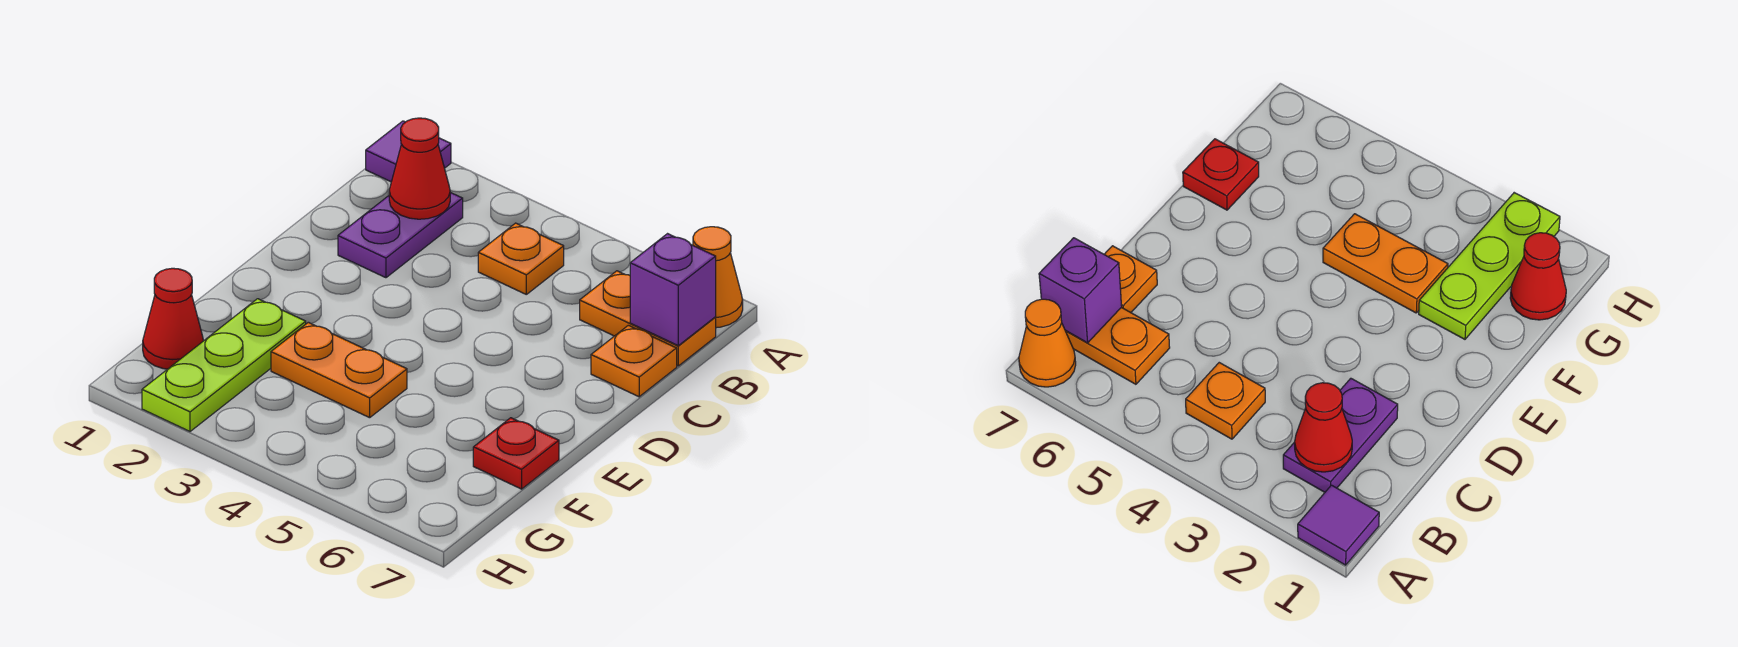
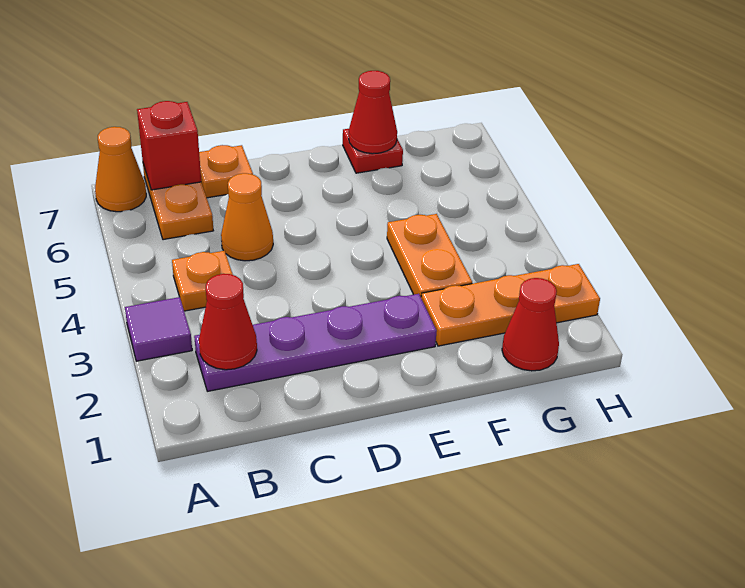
purple 1x1 tile [366,121,451,182] -> purple 1x1 tile moved to [125,297,192,361]
purple 1x2 plate [338,192,463,278] -> purple 1x4 plate [194,294,437,391]
purple 1x1 brick [630,234,716,345] -> red 1x1 brick [137,101,201,190]
none -> orange 1x1 cone [221,173,273,261]
lime 1x3 plate [142,299,306,431] -> orange 1x3 plate [421,264,600,346]
none -> red 1x1 cone [349,71,397,154]

